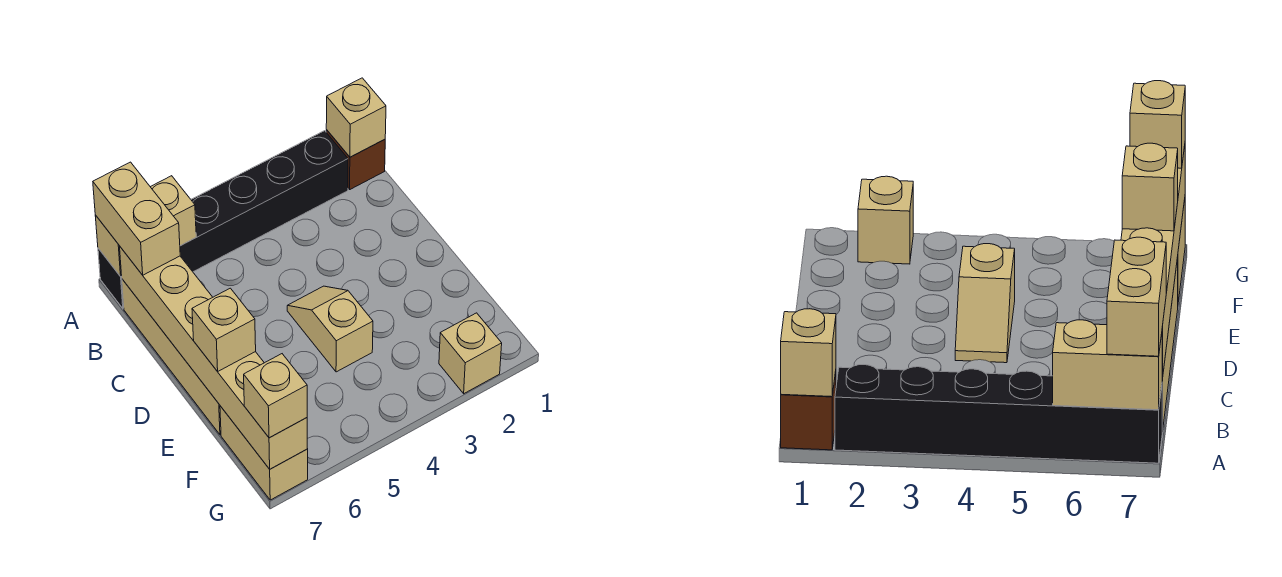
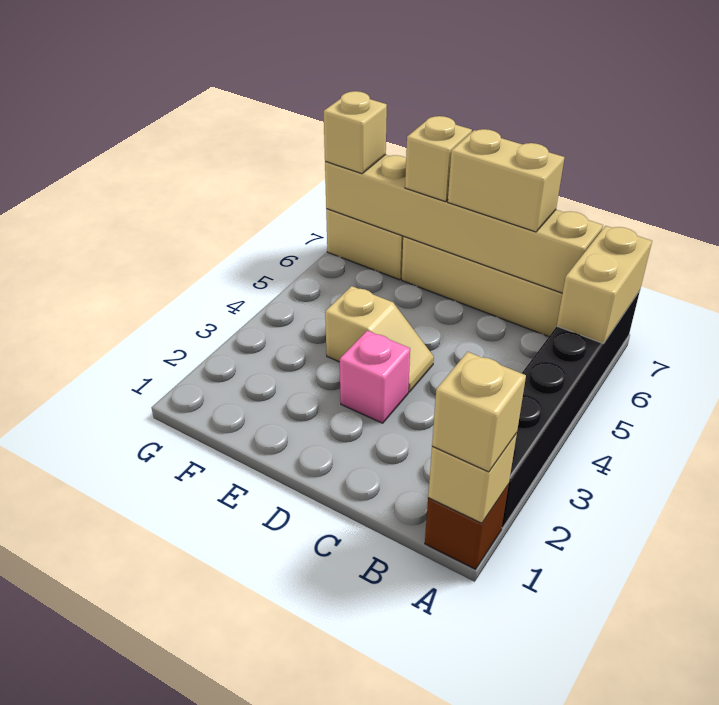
tan 1x2 brick [93,162,180,275] -> tan 1x2 brick moved to [448,129,565,232]
none -> pink 1x1 brick [340,331,410,423]
tan 1x1 brick [439,313,502,394] -> tan 1x1 brick moved to [432,352,526,472]

